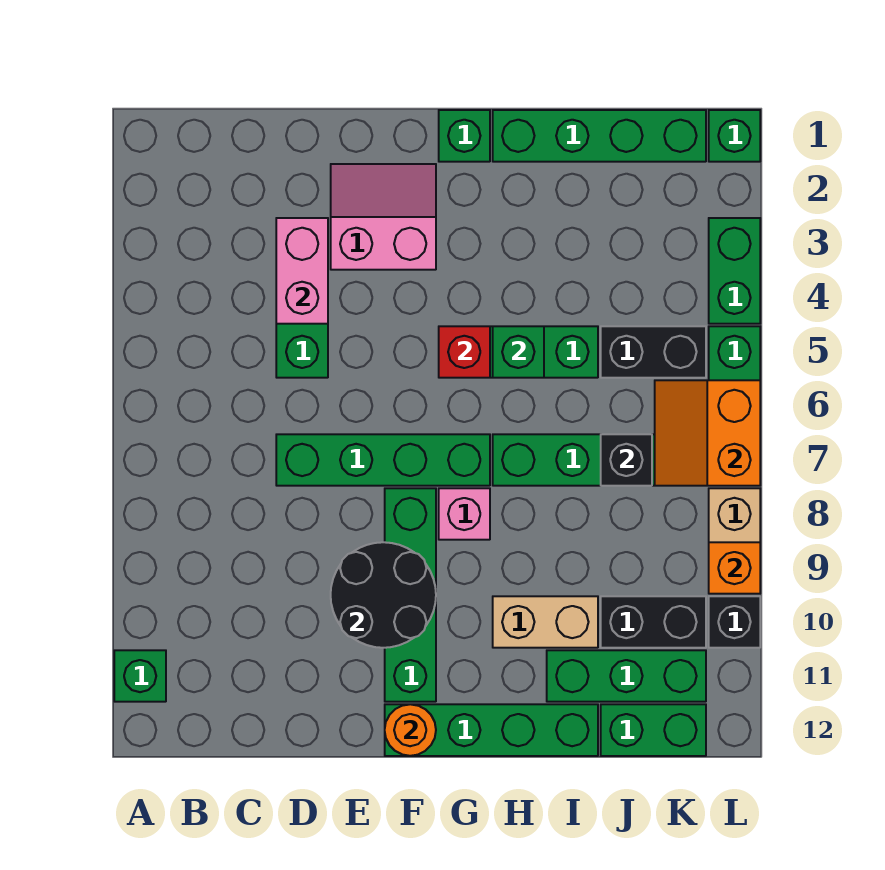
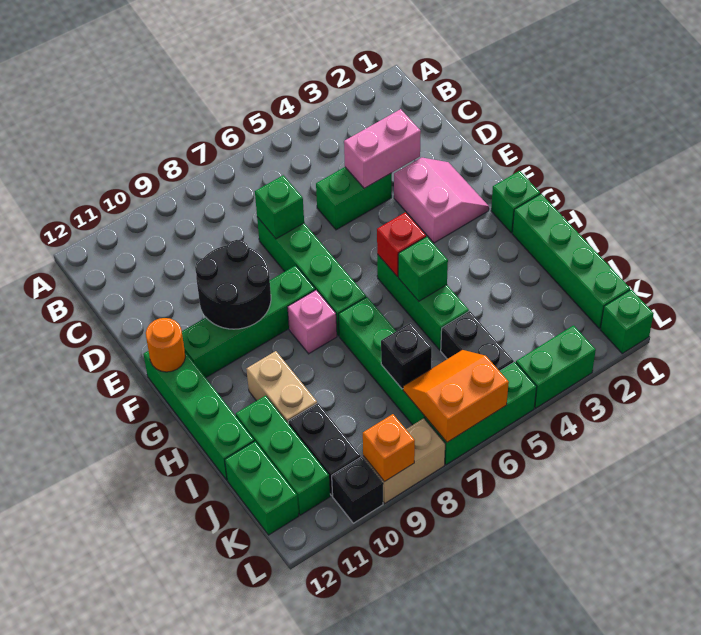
green 1x1 brick [114,650,166,702] -> green 1x1 brick moved to [255,175,304,239]

